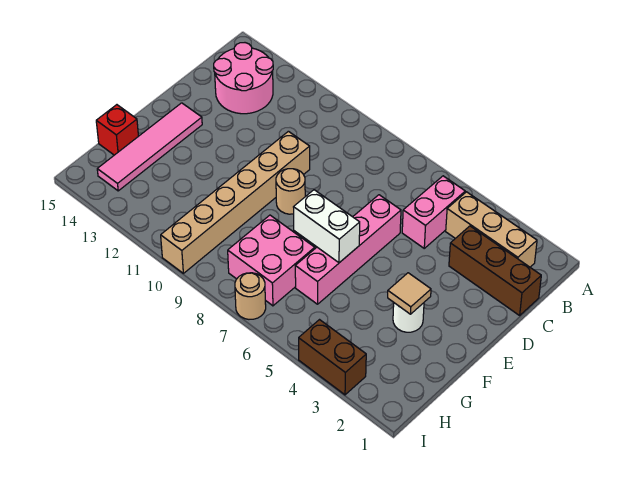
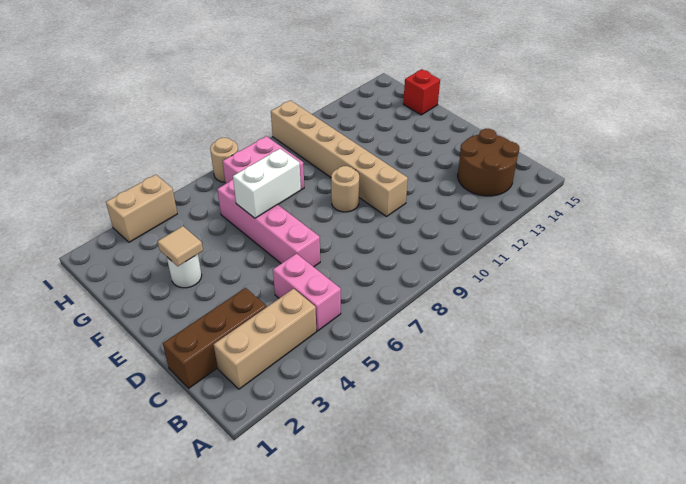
pink 2x2 round brick [214,43,273,114] -> brown 2x2 round brick [458,129,520,196]
pink 1x4 tile [97,103,202,191] -> none
brown 1x2 brick [299,320,366,395] -> tan 1x2 brick [106,174,177,242]

